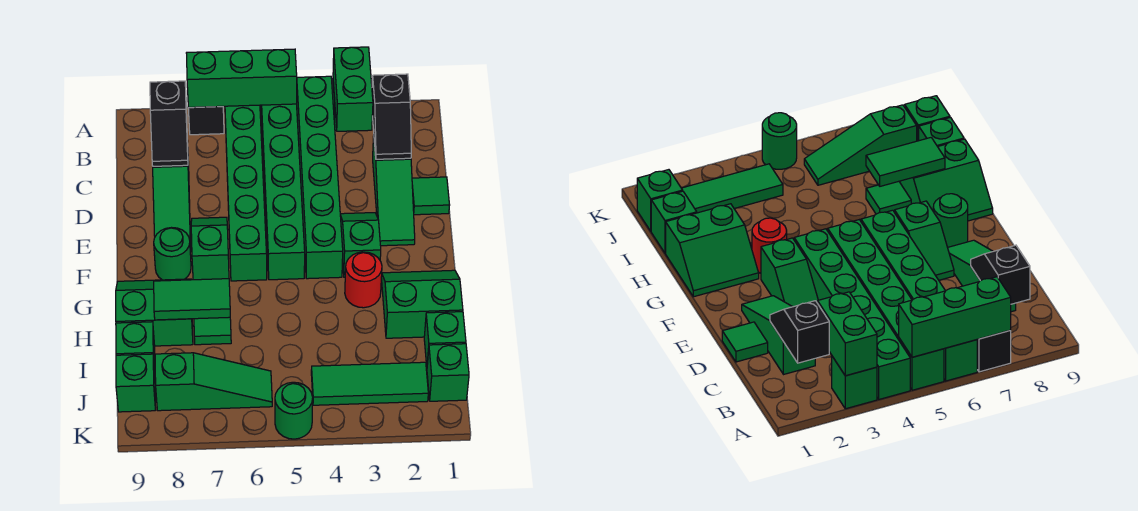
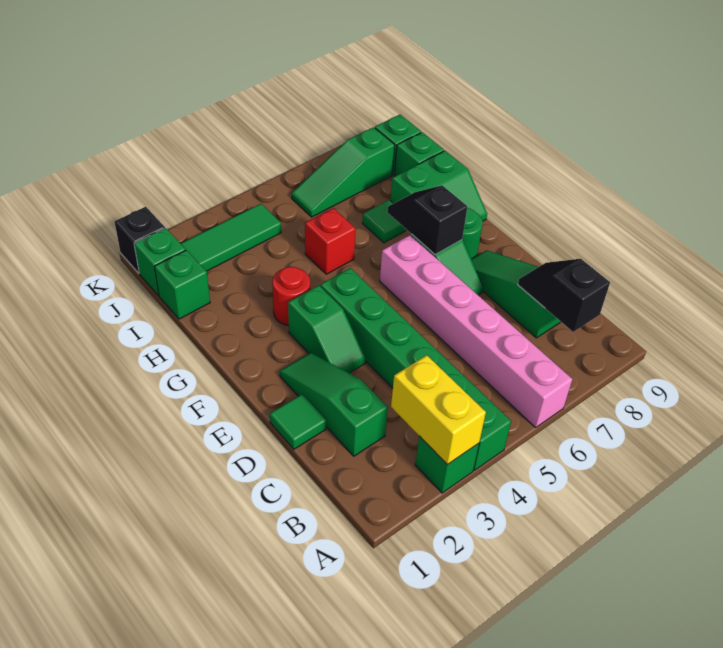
green 1x2 brick [333,47,373,131] -> yellow 1x2 brick [391,355,486,464]
green 1x6 brick [261,104,305,280] -> none
green 1x3 brick [186,49,297,107] -> none
green 1x6 brick [225,105,267,281] -> pink 1x6 brick [380,235,572,428]
black 1x1 brick [188,106,224,135] -> black 1x1 brick moved to [114,207,165,273]
black 1x2 slope [372,74,411,159] -> black 1x2 slope moved to [387,185,467,255]
green 2x2 slope [381,270,463,338] -> none
none -> red 1x1 brick [305,208,356,274]
green 1x2 tile [154,279,230,320] -> none
green 1x1 round brick [275,382,313,439] -> none

